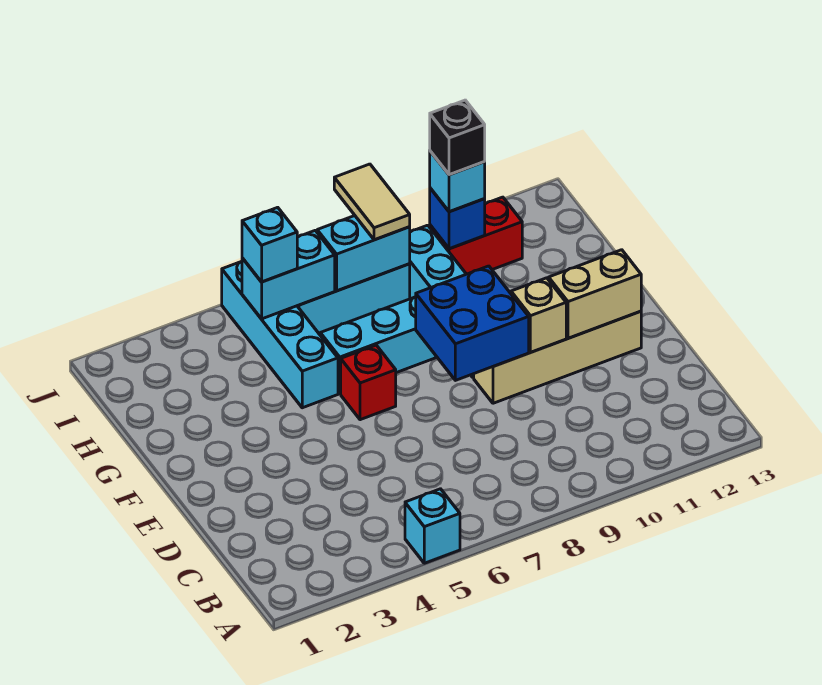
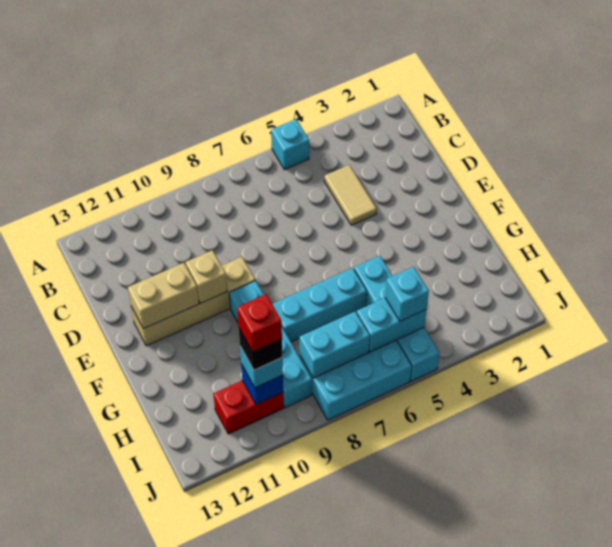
blue 2x2 brick [416,266,529,380] -> none
red 1x1 brick [341,345,396,420] -> red 1x1 brick moved to [237,294,282,352]
tan 1x2 tile [334,164,410,240] -> tan 1x2 tile moved to [324,165,377,225]

